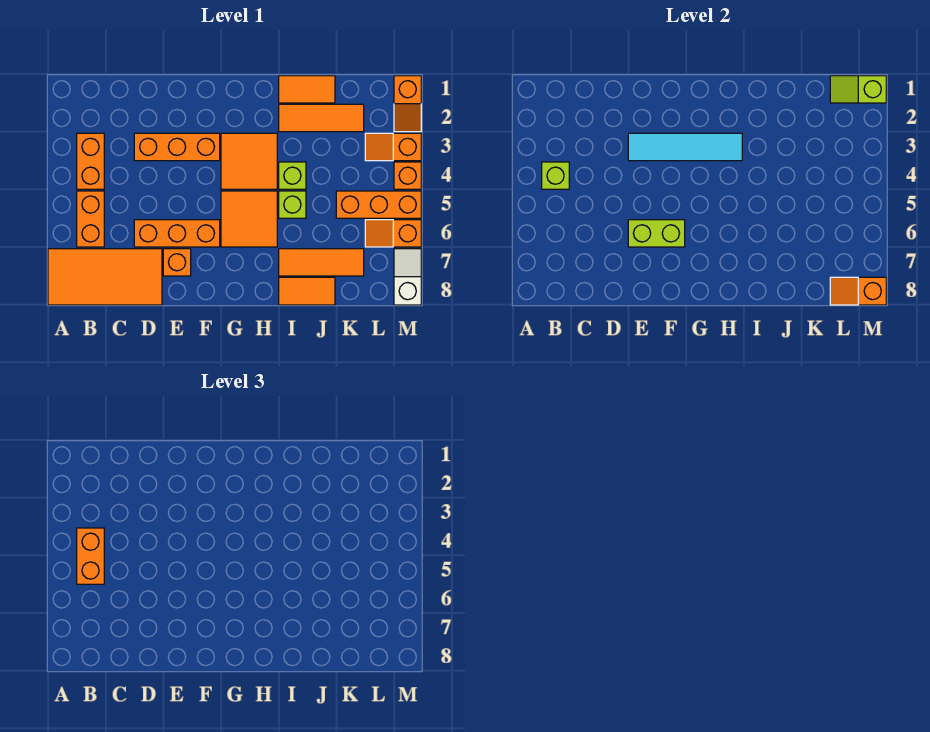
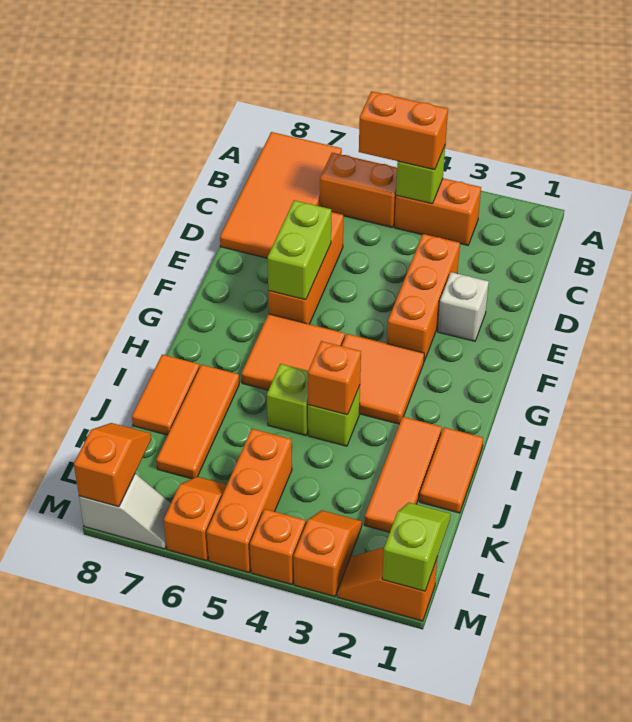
none -> white 1x1 brick [438,272,489,341]
cyan 1x4 tile [628,133,742,161] -> none
orange 1x1 brick [163,249,191,276] -> orange 1x1 brick moved to [308,341,361,415]

